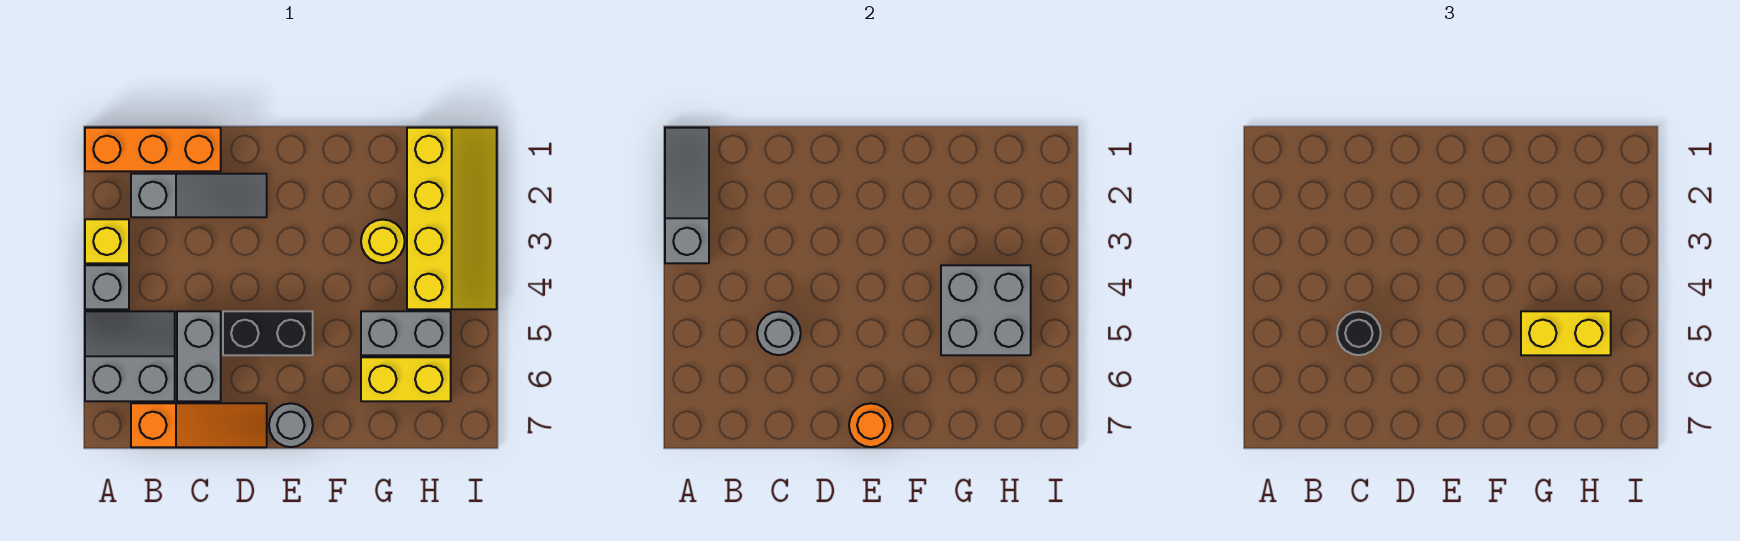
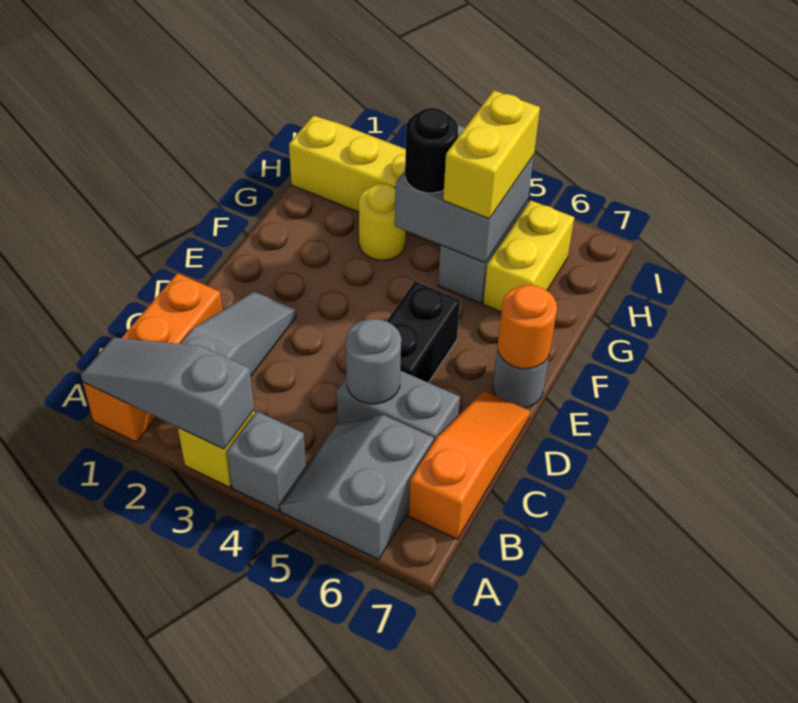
black 1x1 round brick [1337,312,1381,355] -> black 1x1 round brick moved to [405,108,458,193]

